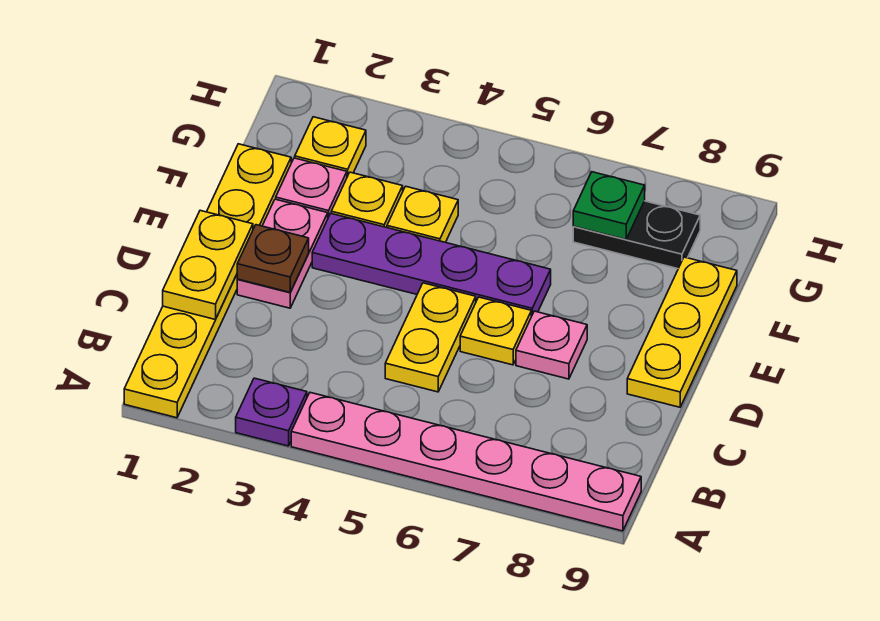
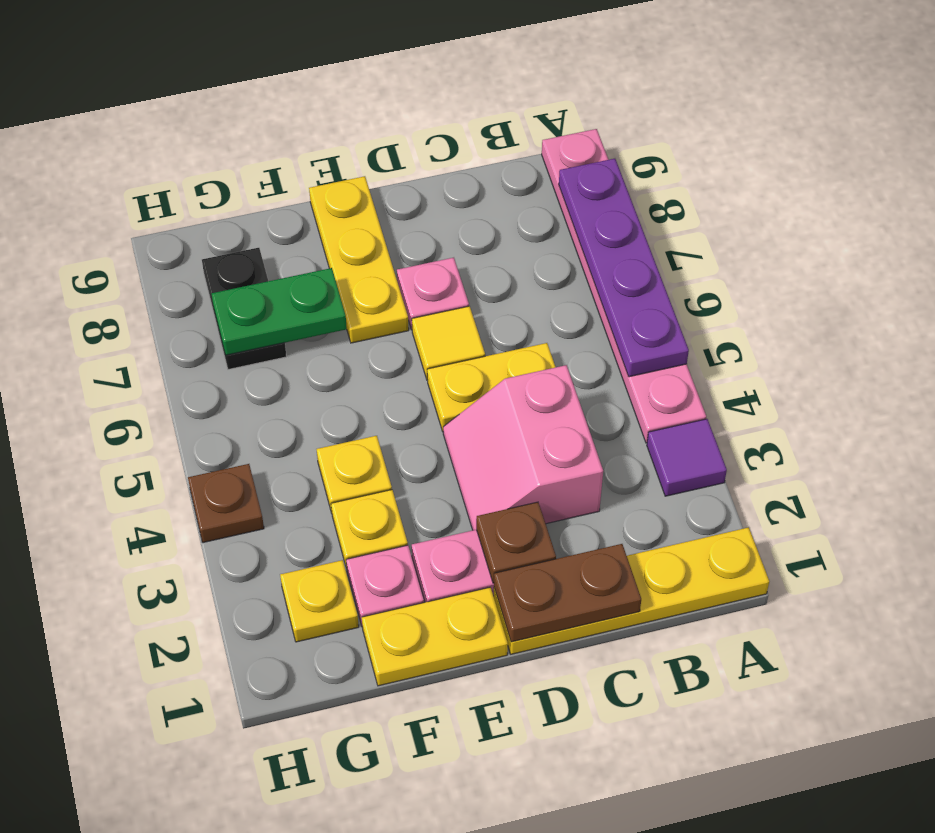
purple 1x1 plate [236,378,307,446] -> purple 1x1 tile [647,419,727,496]
yellow 1x2 plate [163,210,253,320] -> brown 1x2 plate [494,544,641,642]
none -> pink 2x2 slope [443,365,603,530]
yellow 1x1 plate [460,297,531,365] -> yellow 1x1 tile [412,306,485,379]
yellow 1x3 plate [627,257,737,407] -> yellow 1x3 plate turned to [309,176,409,343]
purple 1x4 plate [312,214,551,316] -> purple 1x4 plate moved to [559,159,689,377]
green 1x1 plate [573,172,645,240] -> green 1x2 plate [212,268,347,355]
none -> brown 1x1 plate [188,464,264,543]

